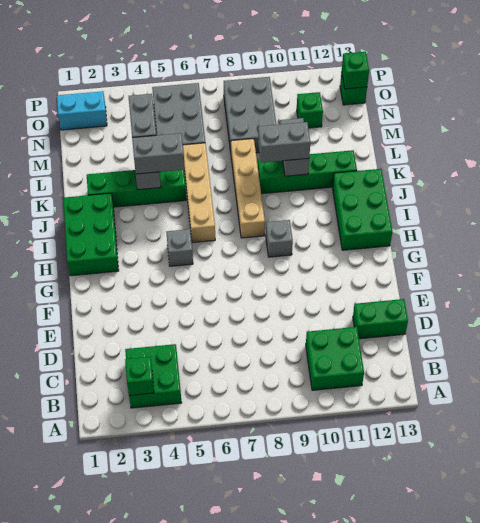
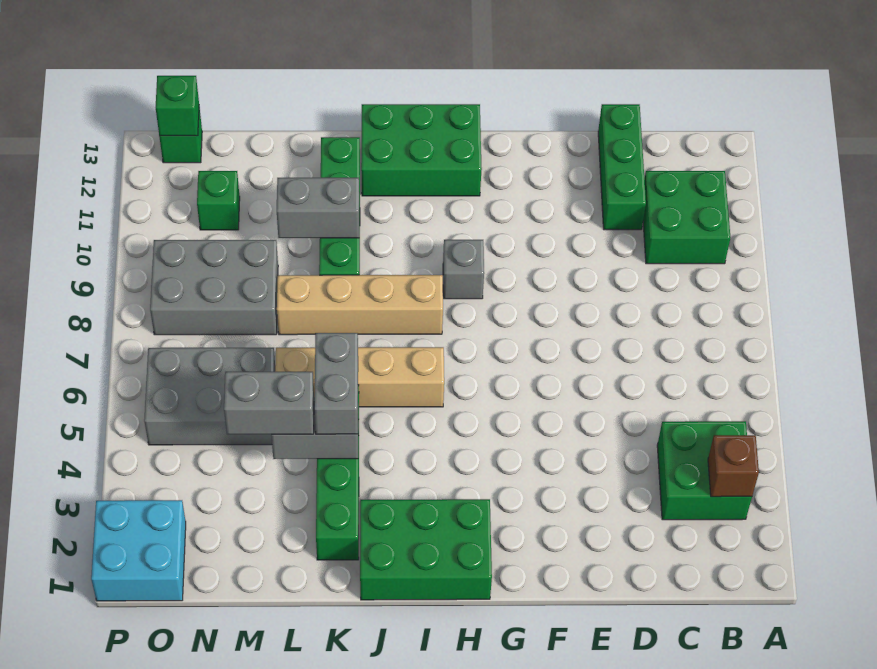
green 1x1 brick [125,357,154,395] -> brown 1x1 brick [708,435,759,497]
green 1x2 brick [353,299,408,339] -> green 1x3 brick [598,104,646,230]
grey 1x1 brick [166,229,193,266] -> none
grey 1x2 brick [258,122,310,163] -> none
cyan 1x2 brick [57,91,107,130] -> cyan 2x2 brick [91,500,186,601]

